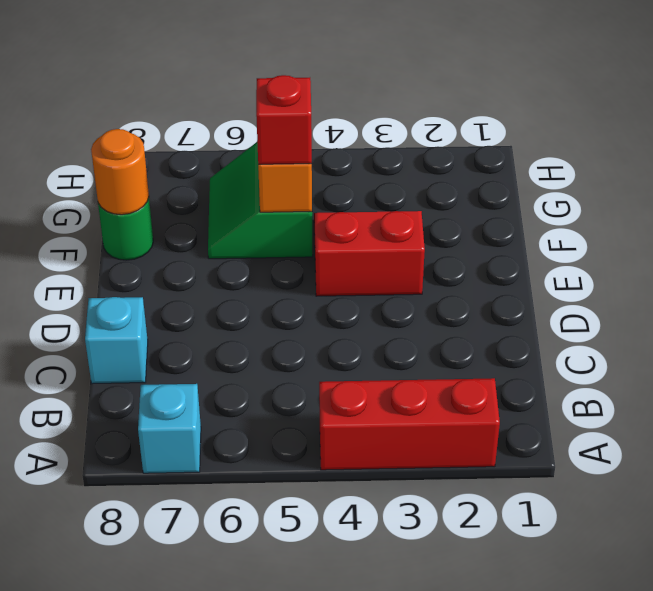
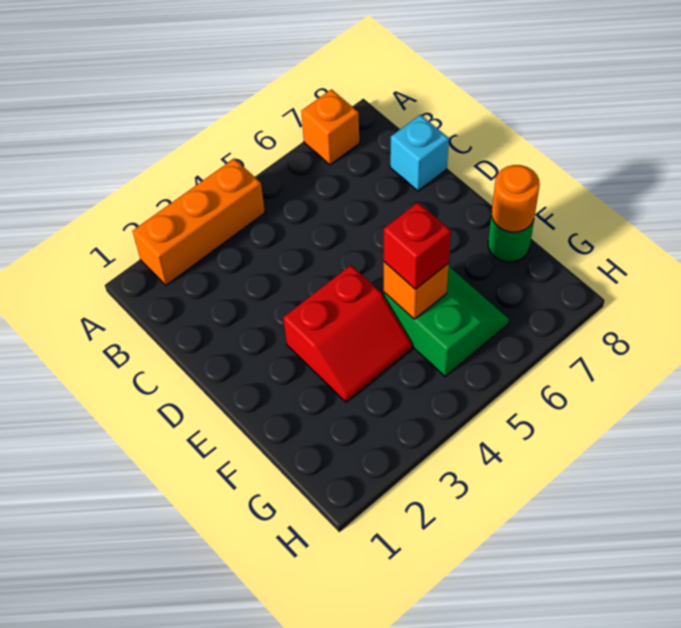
red 1x3 brick [319,378,500,470] -> orange 1x3 brick [133,159,265,285]
cyan 1x1 brick [138,384,201,473] -> orange 1x1 brick [301,89,359,165]

